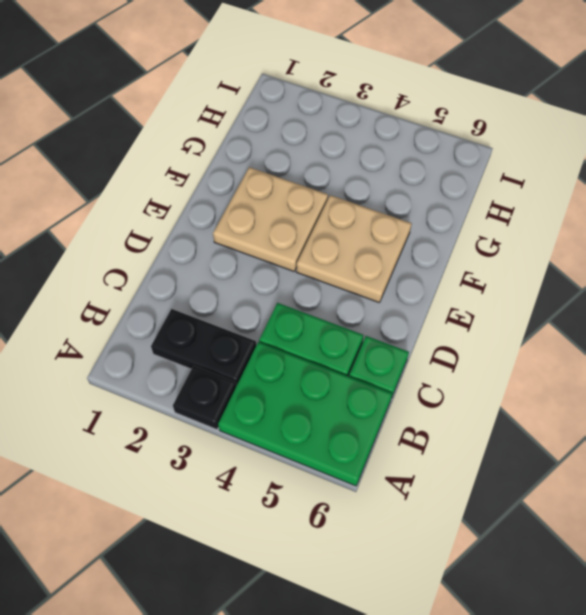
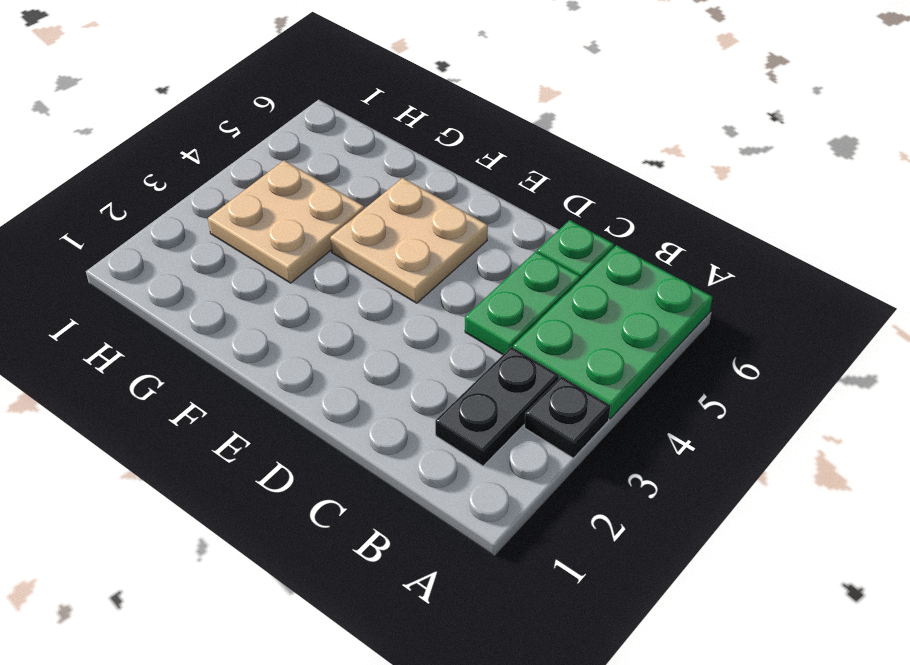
tan 2x2 plate [213,167,328,271] -> tan 2x2 plate moved to [208,161,364,283]

